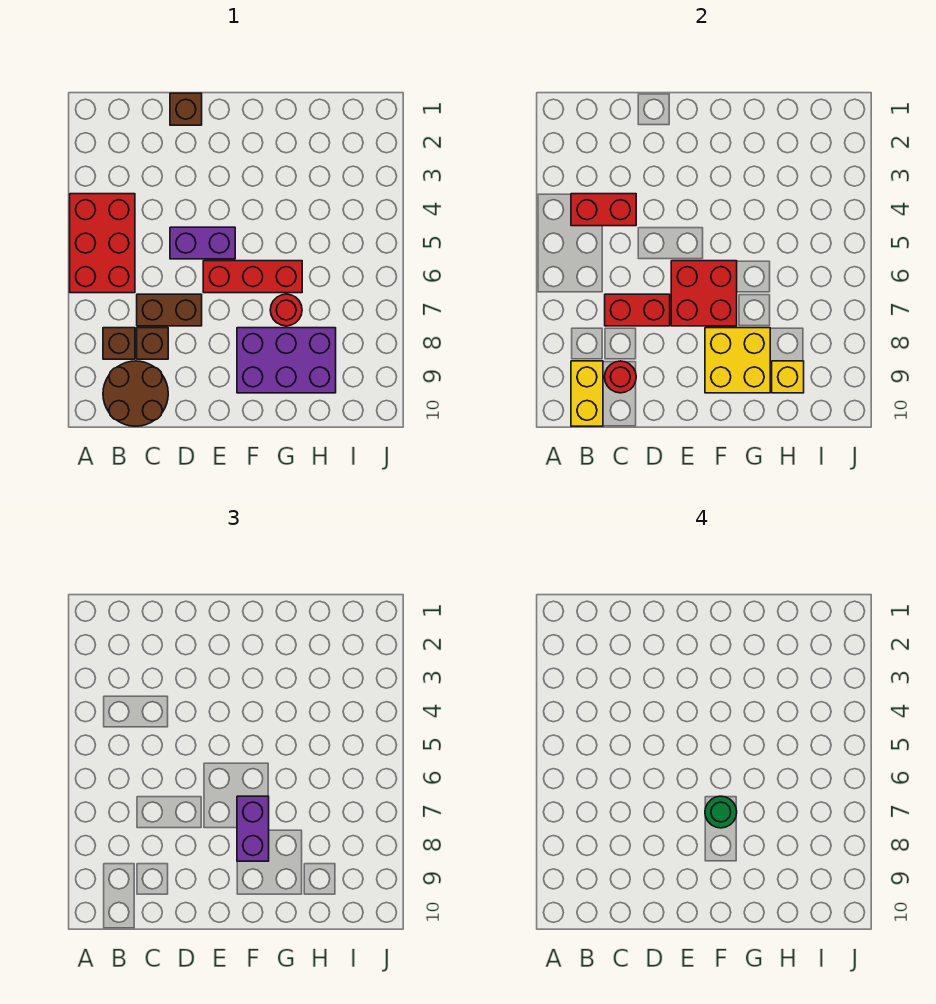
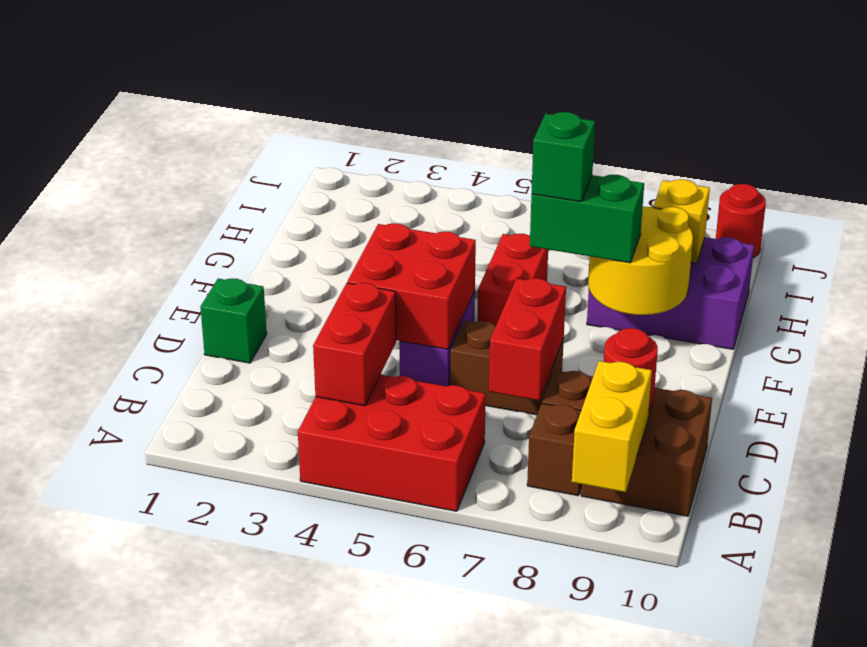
brown 2x2 round brick [103,361,168,426] -> brown 2x2 brick [581,388,712,516]
yellow 1x2 brick [571,361,603,426] -> yellow 1x2 brick turned to [572,361,652,492]
brown 1x2 brick [137,294,202,326] -> brown 1x2 brick turned to [450,321,564,415]
brown 1x1 brick [170,93,202,125] -> green 1x1 brick [200,278,267,363]
red 1x3 brick [203,261,302,293] -> red 1x2 brick [477,234,548,326]
red 2x2 brick [671,261,737,326] -> red 2x2 brick moved to [347,223,476,349]
purple 1x2 brick [237,796,269,861] -> green 1x2 brick [530,175,644,263]
green 1x1 round brick [705,796,737,828] -> green 1x1 brick [532,112,595,202]
purple 2x3 brick [237,328,336,393] -> purple 2x3 brick turned to [587,237,754,349]
yellow 2x2 brick [705,328,770,393] -> yellow 2x2 round brick [588,206,693,315]
red 1x1 round brick [270,294,302,326] -> red 1x1 round brick moved to [716,184,766,258]

